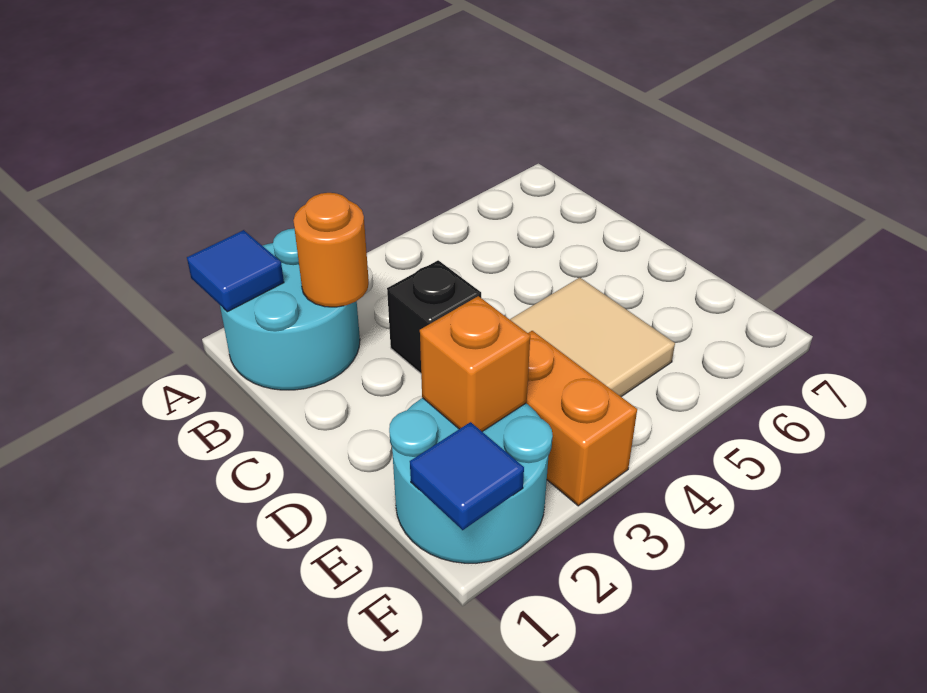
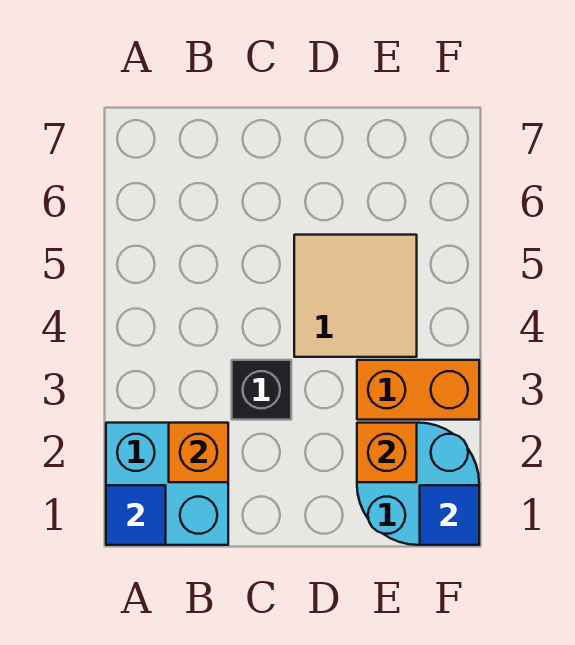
cyan 2x2 round brick [220,228,360,390] -> cyan 2x2 brick [106,423,228,545]
orange 1x1 round brick [293,193,369,307] -> orange 1x1 brick [169,423,228,482]

